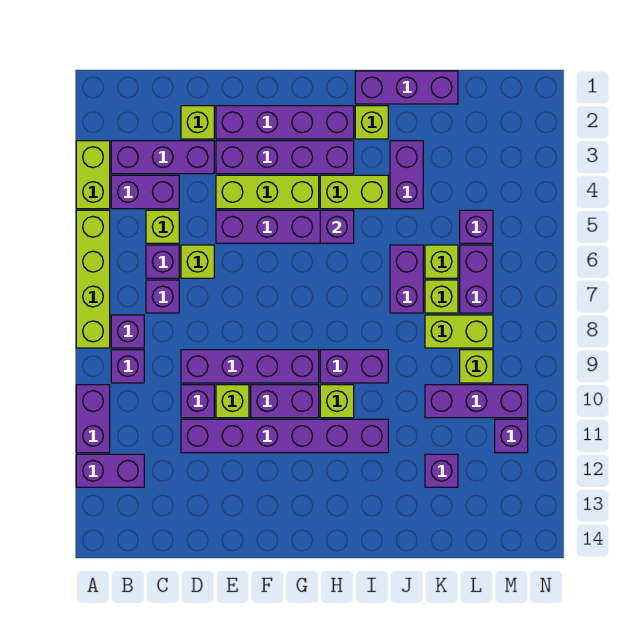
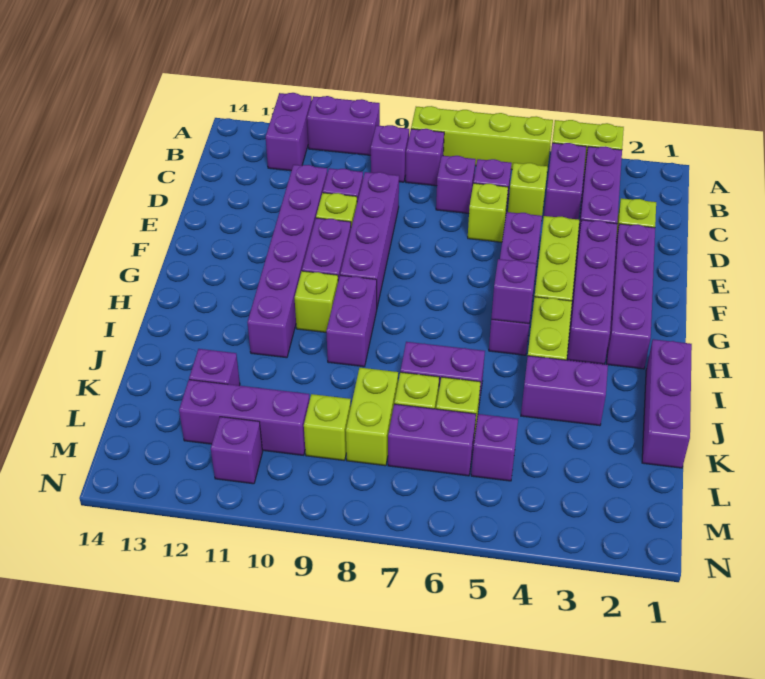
lime 1x1 brick [355,106,388,139] -> none
purple 1x3 brick [425,385,528,418] -> purple 1x3 brick turned to [179,380,310,455]

